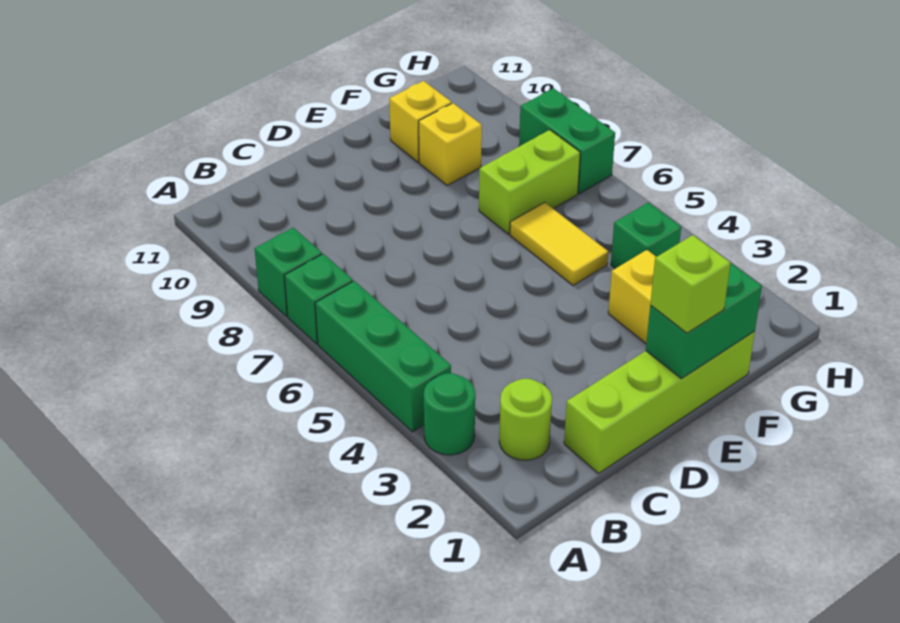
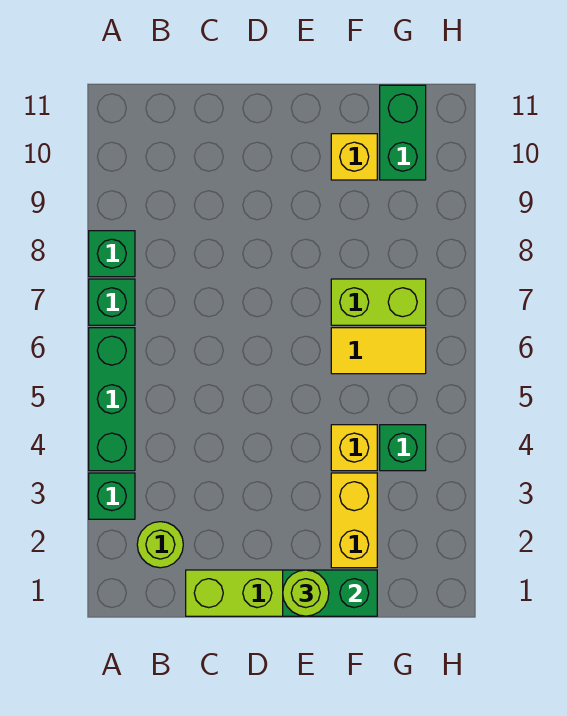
green 1x1 round brick [424,373,475,455] -> green 1x1 brick [89,473,135,519]
lime 1x1 brick [650,235,731,333] -> lime 1x1 round brick [283,570,329,616]
yellow 1x2 tile [510,202,608,285] -> yellow 1x2 tile turned to [331,328,426,374]
yellow 1x1 brick [419,103,482,185] -> yellow 1x1 brick moved to [331,425,377,471]
green 1x2 brick [519,88,615,194] -> green 1x2 brick moved to [380,85,426,180]

